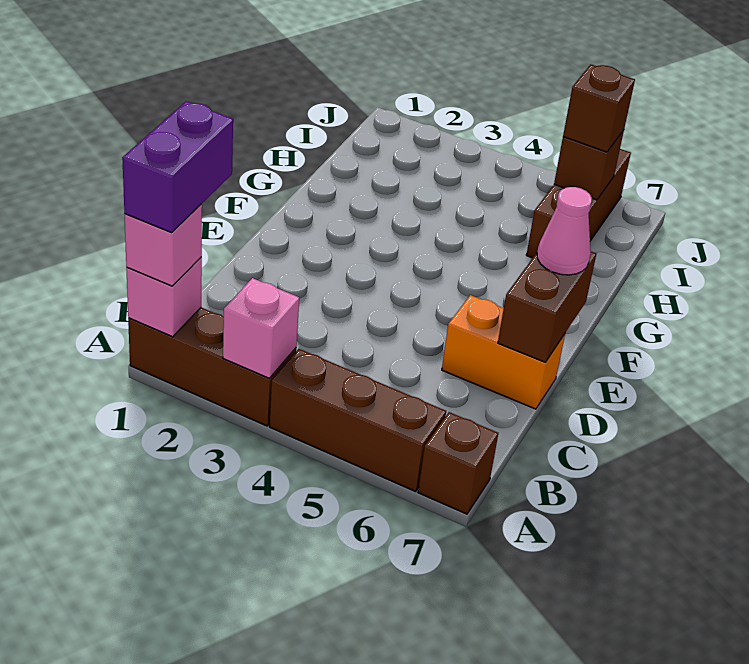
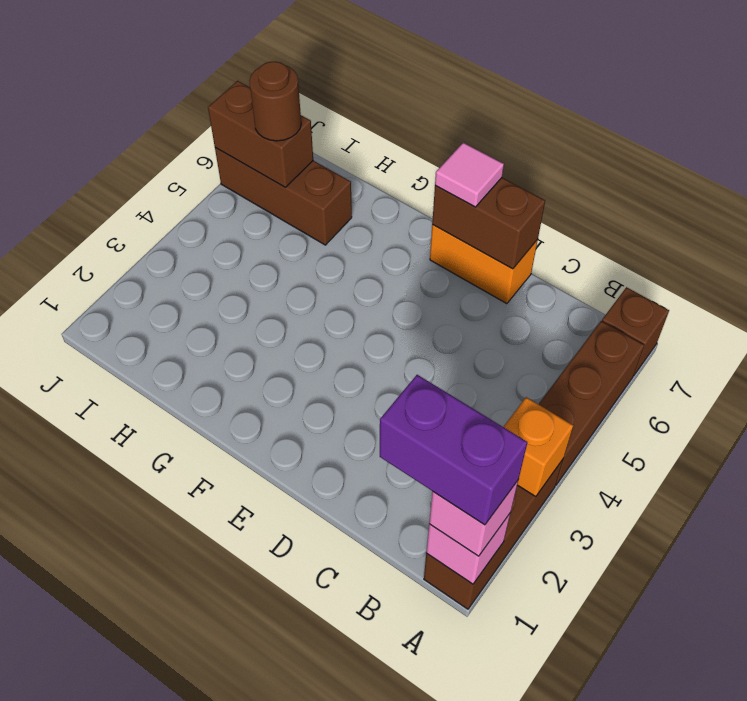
pink 1x1 brick [223,278,299,378] -> orange 1x1 brick [504,397,573,497]
orange 1x2 brick [442,295,565,409] -> orange 1x2 brick turned to [430,225,538,304]
pink 1x1 cone [537,187,592,275] -> pink 1x1 tile [435,143,504,207]
brown 1x1 brick [554,130,624,200] -> brown 1x2 brick [208,81,313,187]
brown 1x1 brick [563,64,635,152] -> brown 1x1 round brick [249,62,301,141]

